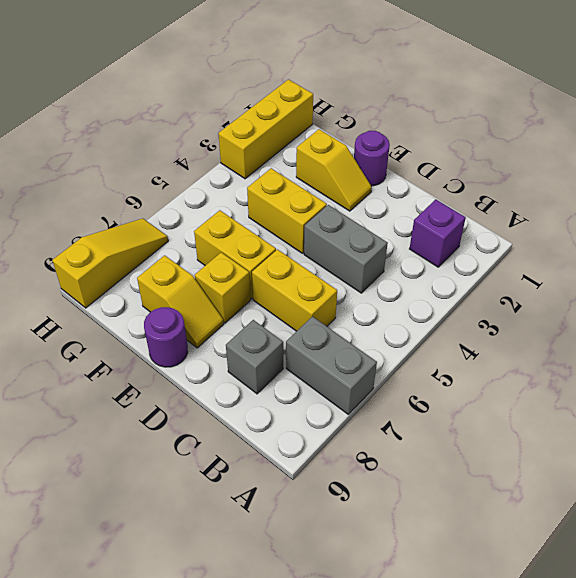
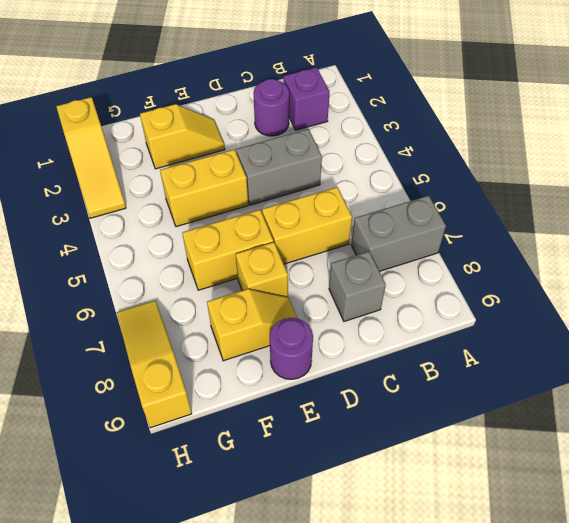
purple 1x1 round brick [354,131,390,186] -> purple 1x1 round brick moved to [253,79,289,136]
yellow 1x3 brick [218,80,313,179] -> yellow 1x3 slope [56,97,126,218]

